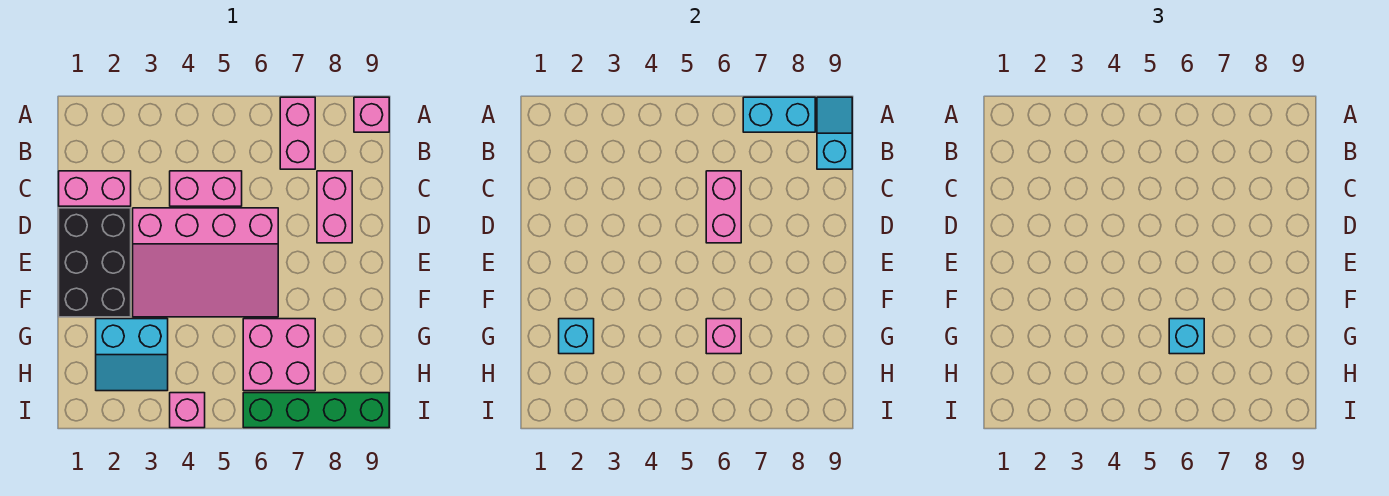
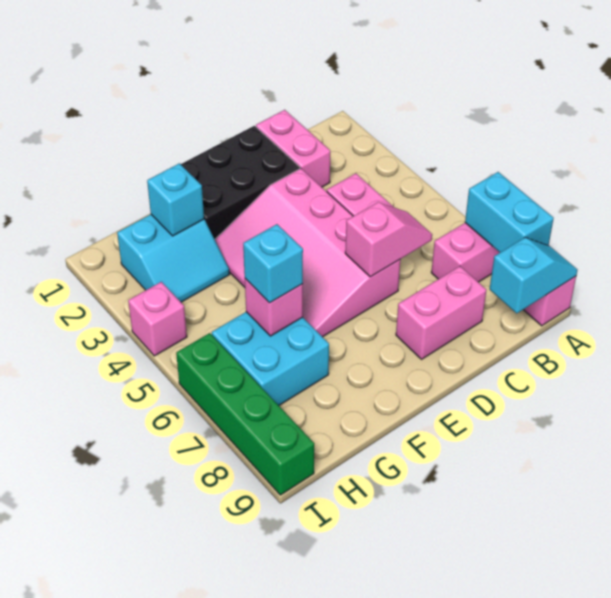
pink 1x2 brick [706,171,741,243] -> pink 1x2 slope [345,202,432,277]
cyan 2x2 slope [96,319,168,391] -> cyan 2x2 slope turned to [117,214,230,302]
pink 2x2 brick [243,319,315,391] -> cyan 2x2 brick [212,312,329,405]

